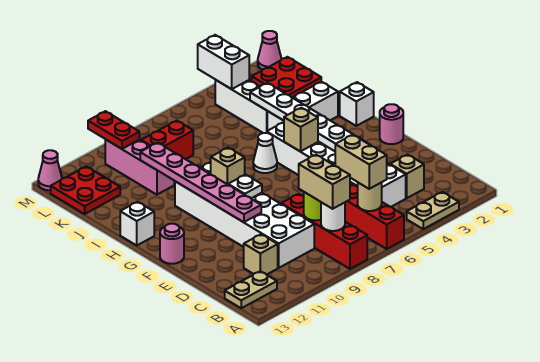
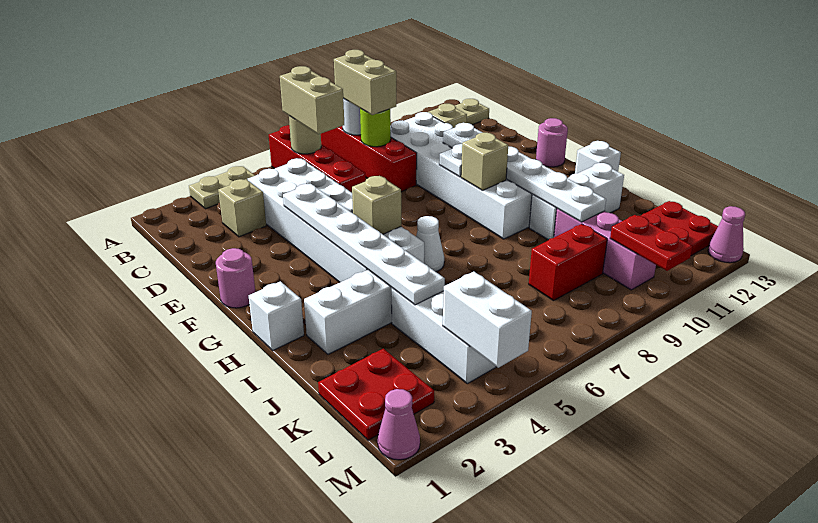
pink 1x6 plate [140,143,261,222] -> white 1x6 plate [443,123,606,222]
none -> white 1x3 brick [529,163,624,240]

